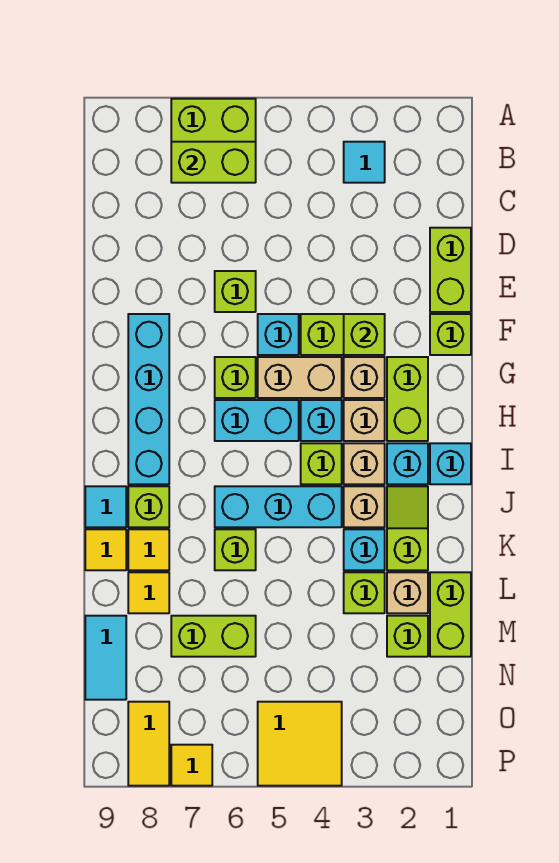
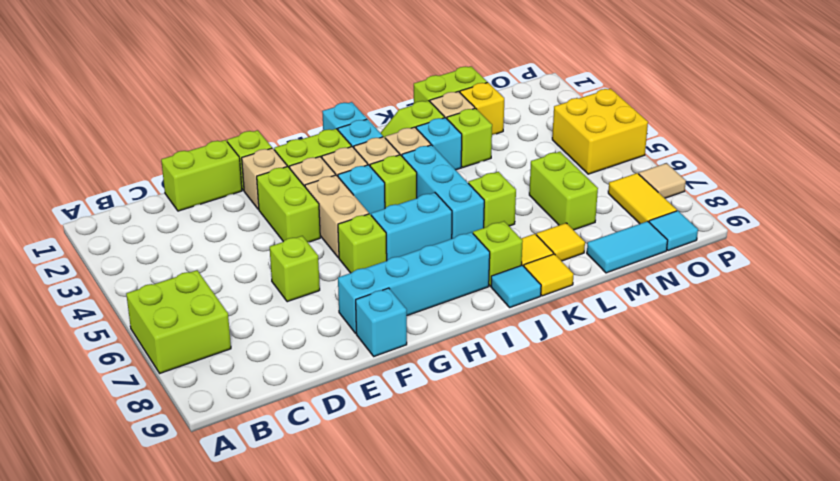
cyan 1x1 tile [344,142,385,183] -> cyan 1x1 tile moved to [649,211,698,251]
lime 1x2 brick [171,142,256,183] -> none
none -> tan 1x1 brick [242,148,287,209]
lime 1x1 brick [344,314,385,355] -> none
cyan 1x1 brick [258,314,299,355] -> cyan 1x1 brick moved to [356,288,407,356]
cyan 1x2 brick [215,400,299,441] -> cyan 1x2 brick turned to [371,193,452,260]
lime 1x1 brick [387,616,428,657] -> yellow 1x1 brick [460,82,504,135]
yellow 2x2 tile [258,702,342,786] -> yellow 2x2 brick [552,89,648,174]
yellow 1x2 tile [128,702,169,786] -> yellow 1x2 tile turned to [608,173,677,224]
yellow 1x1 tile [171,745,212,786] -> tan 1x1 tile [639,163,686,198]

